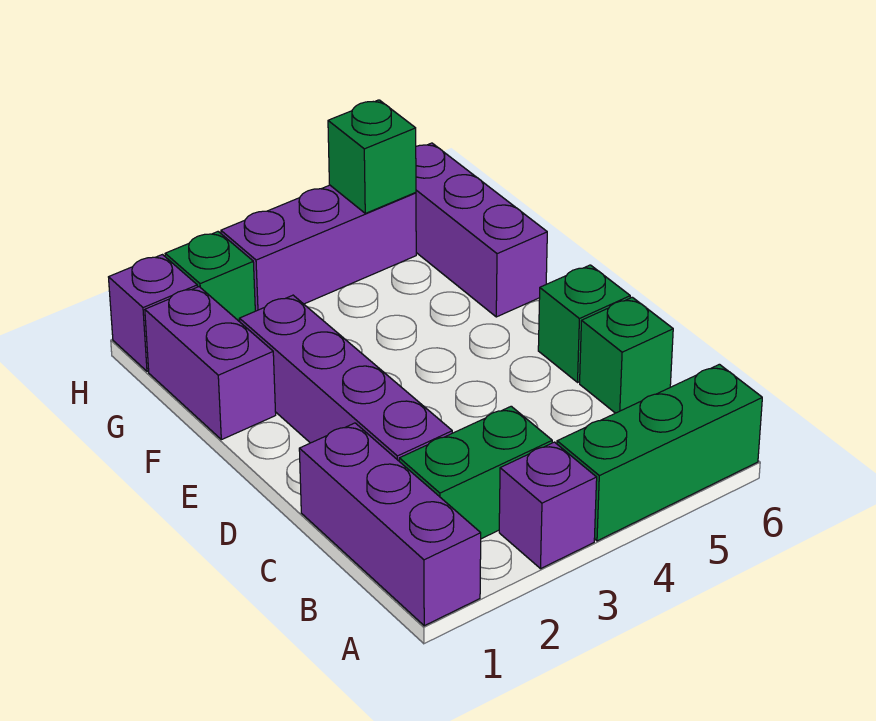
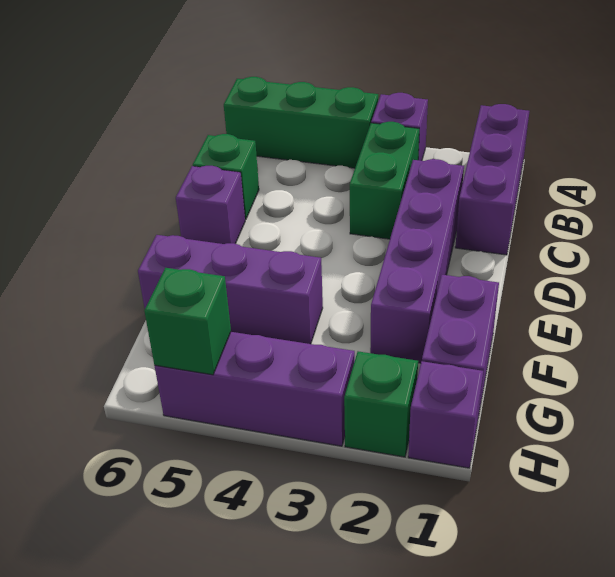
green 1x2 brick [399,406,552,539] -> green 1x2 brick turned to [350,122,419,239]
green 1x1 brick [538,265,630,382] -> purple 1x1 brick [176,166,245,244]
purple 1x3 brick [416,143,547,317] -> purple 1x3 brick turned to [138,235,323,344]

